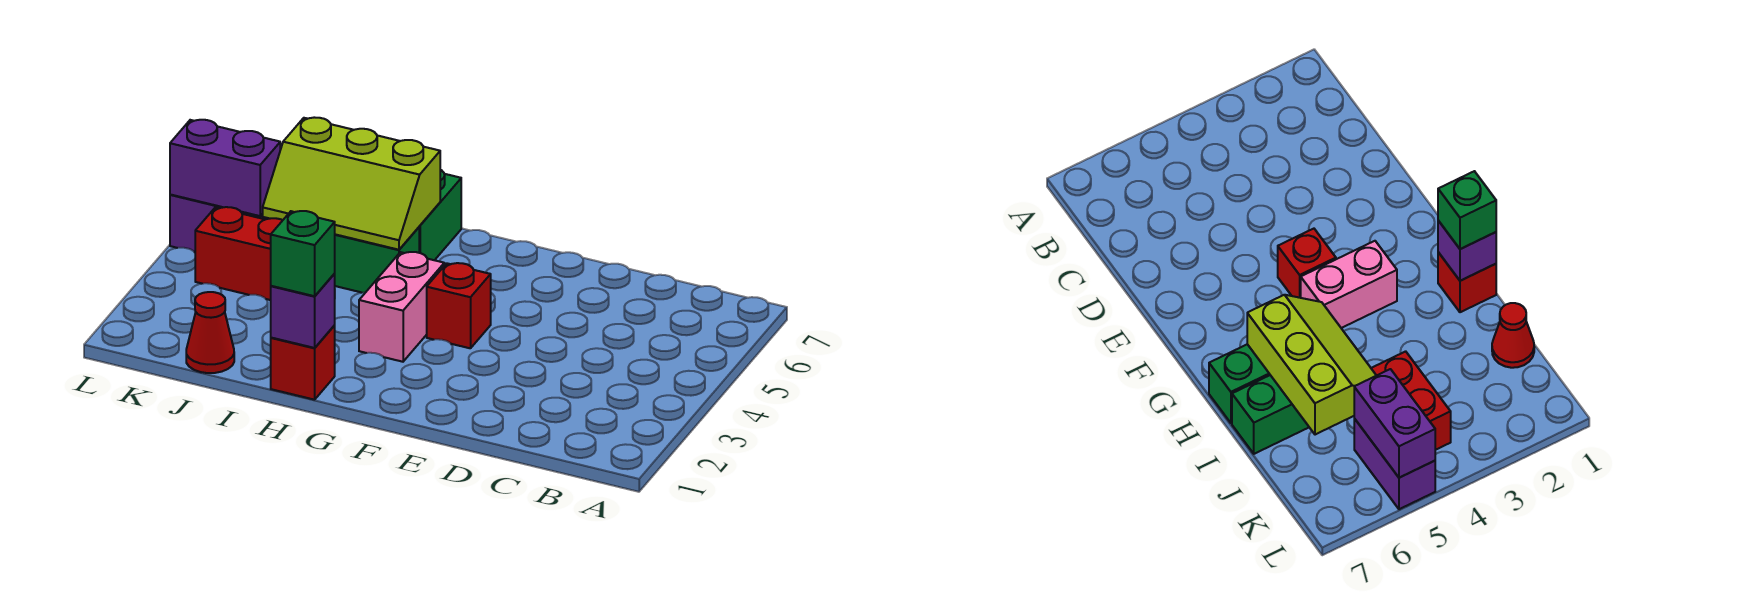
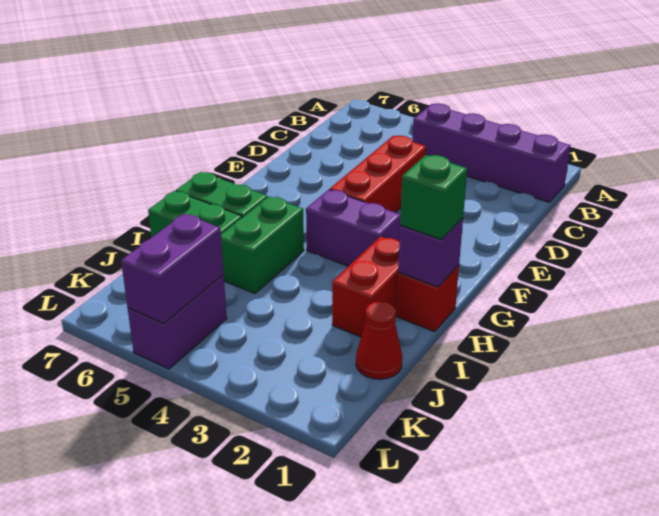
none -> purple 1x4 brick [412,103,571,202]
red 1x1 brick [427,263,491,348] -> red 1x3 brick [330,136,426,213]
pink 1x2 brick [359,252,444,362] -> purple 1x2 brick [306,190,401,266]
lime 2x3 slope [263,117,440,250] -> none
red 1x2 brick [195,207,283,300] -> red 1x2 brick moved to [332,237,399,337]

